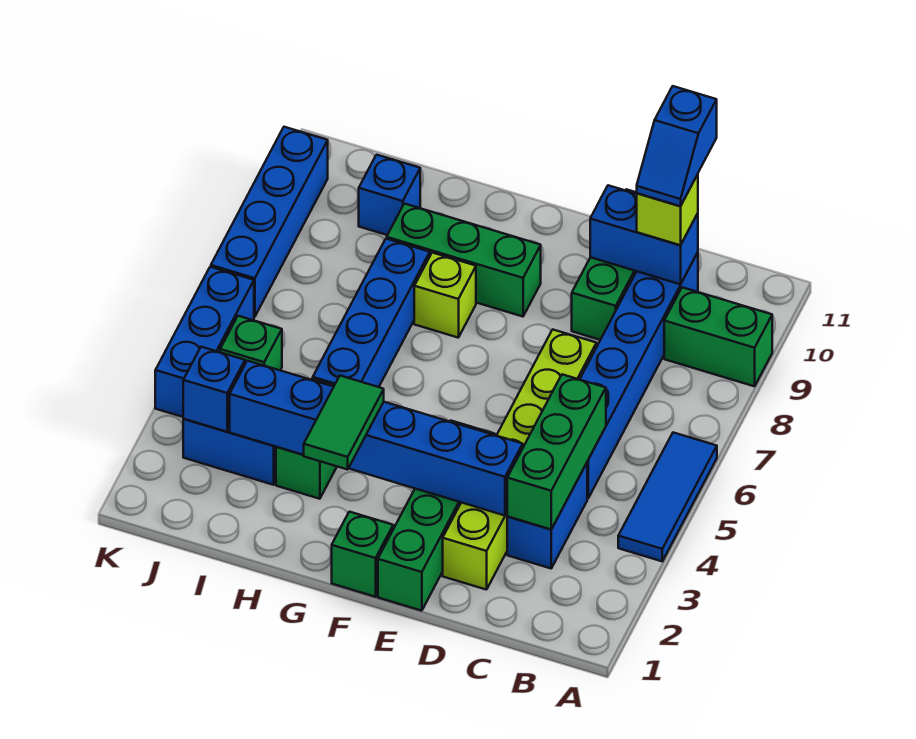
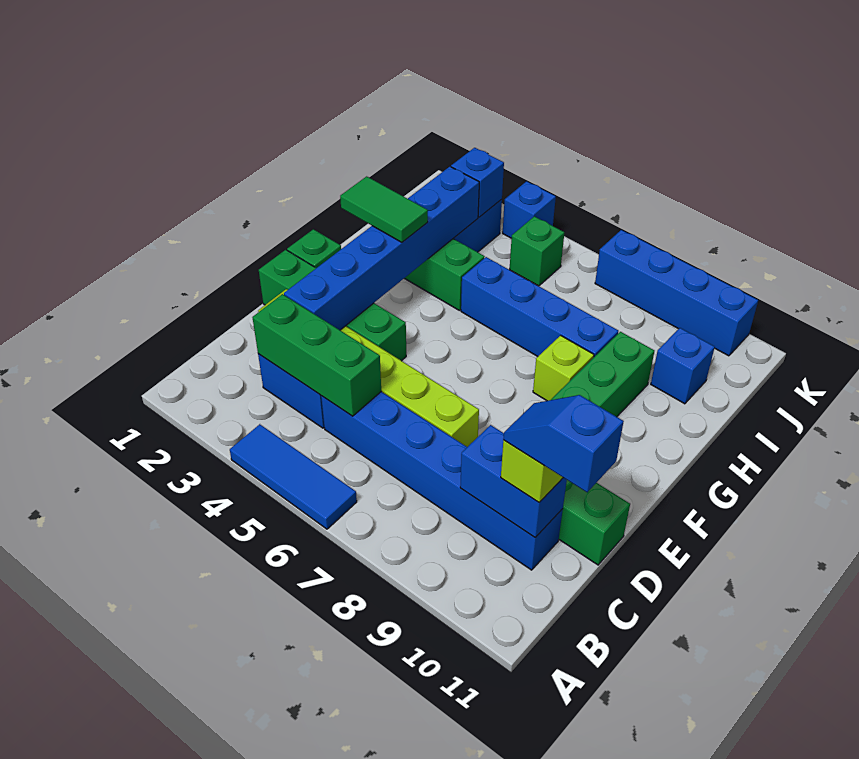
green 1x2 brick [664,287,772,386] -> none
blue 1x2 brick [590,185,698,284] -> blue 1x2 brick turned to [460,425,567,537]
blue 1x3 brick [155,267,254,417] -> blue 1x1 brick [503,181,556,238]

